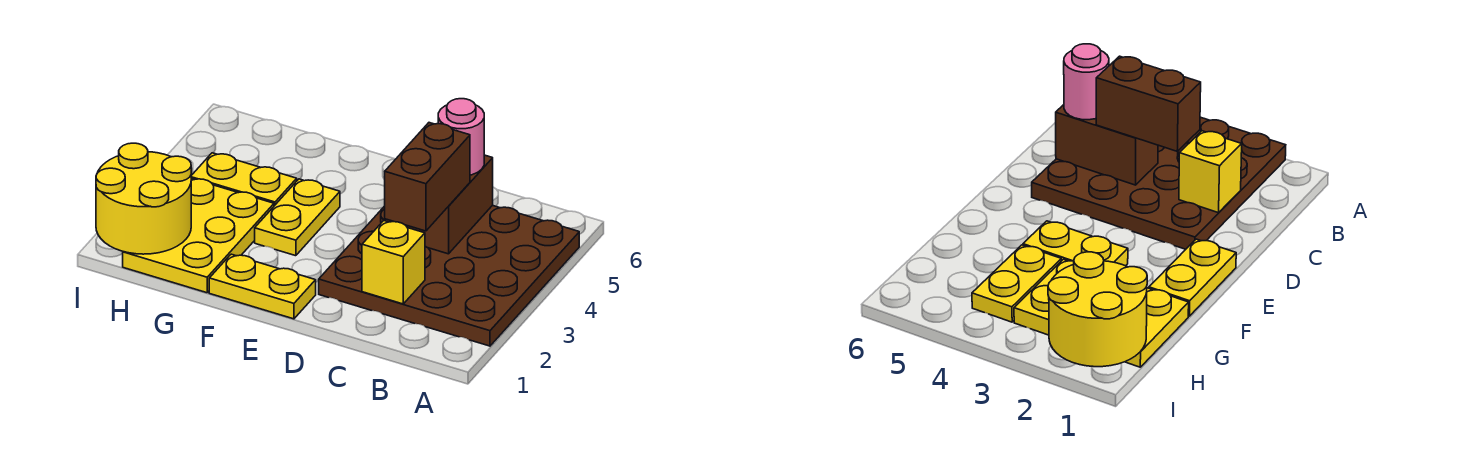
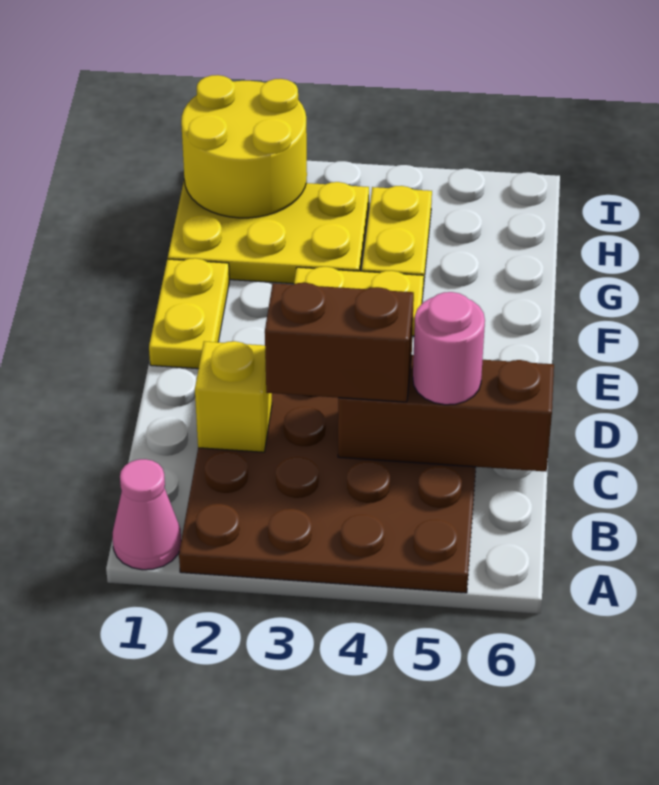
none -> pink 1x1 cone [113,459,181,570]
brown 1x2 brick [407,155,493,254] -> brown 1x3 brick [338,355,554,471]

